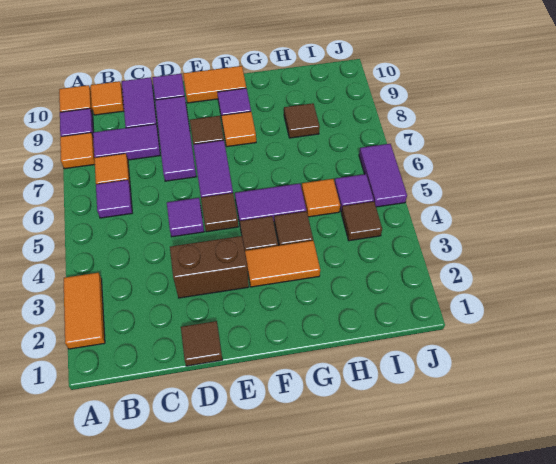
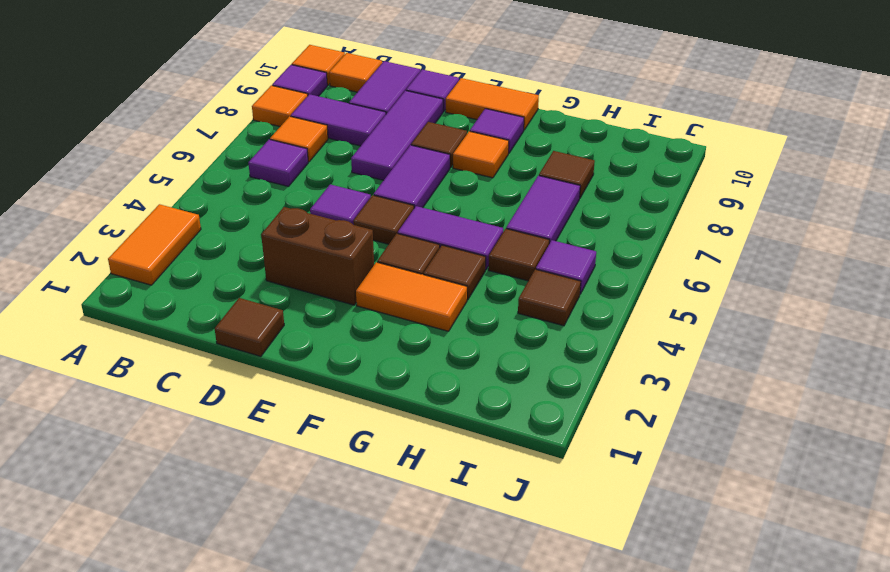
orange 1x1 tile [302,179,340,217] -> brown 1x1 tile [488,229,549,281]
purple 1x2 tile [359,144,407,207] -> purple 1x2 tile moved to [506,176,580,244]

